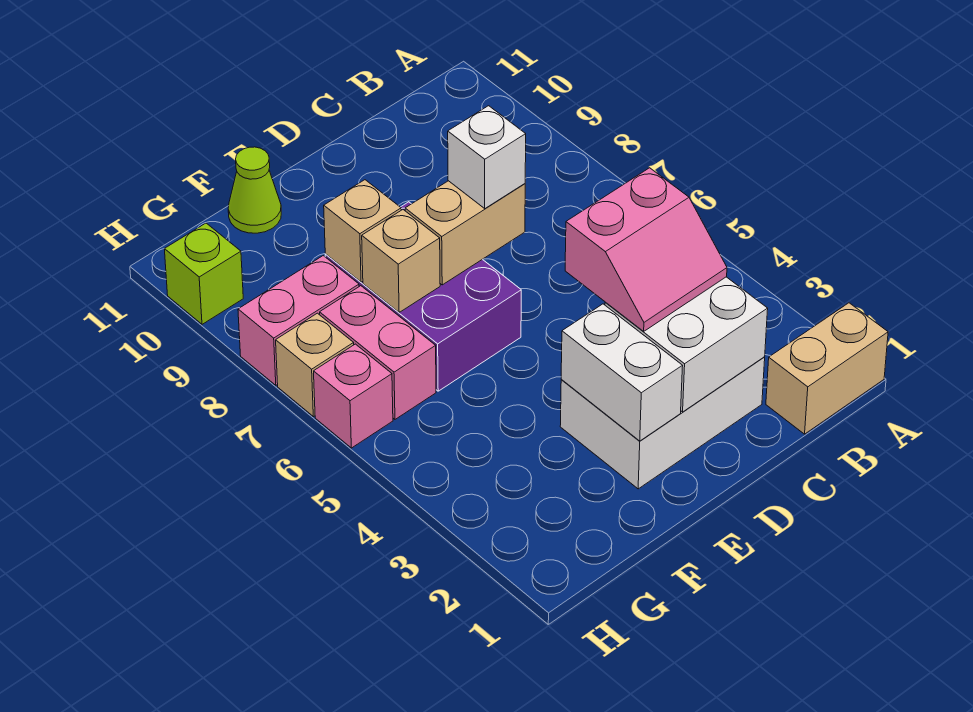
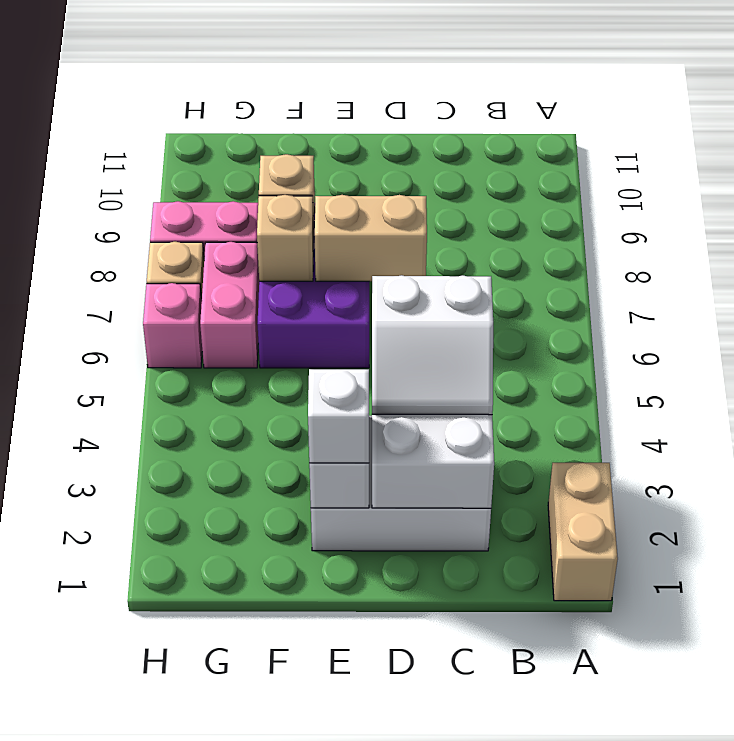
tan 1x2 brick [766,303,888,434] -> tan 1x2 brick turned to [548,463,618,601]
pink 2x2 slope [565,168,727,332] -> white 2x2 slope [372,275,493,415]
white 1x1 brick [448,106,526,209] -> white 1x1 brick moved to [308,369,369,463]
lime 1x1 cone [228,147,281,233] -> none
lime 1x1 brick [164,223,243,324] -> none

